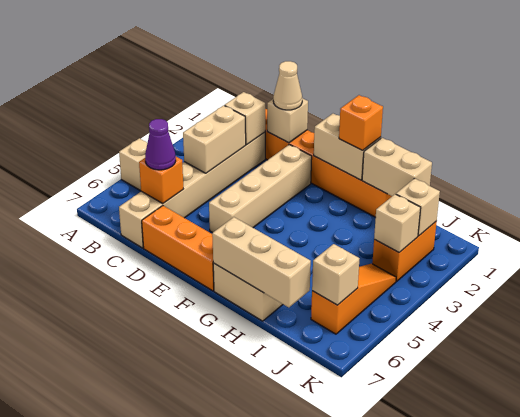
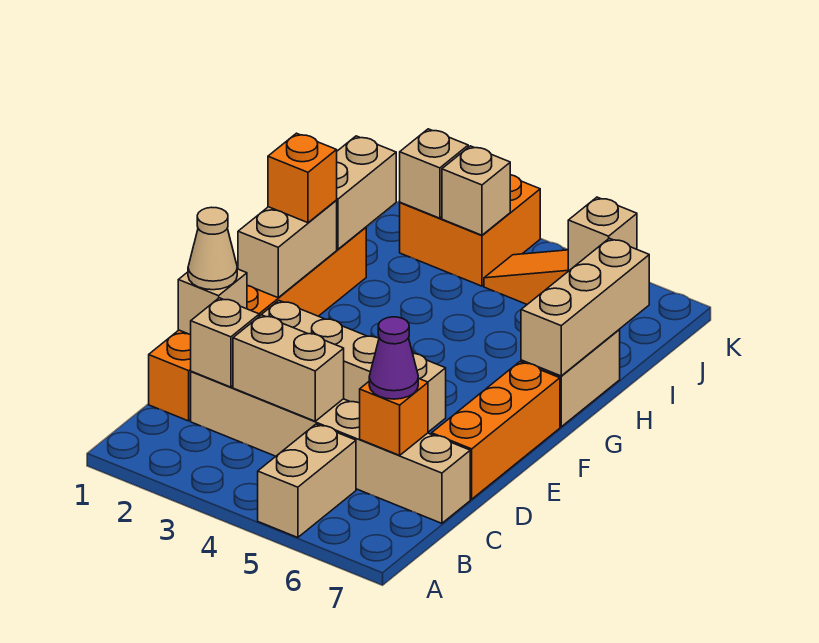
orange 1x2 brick [372,221,437,281] -> orange 2x2 brick [400,175,540,286]

